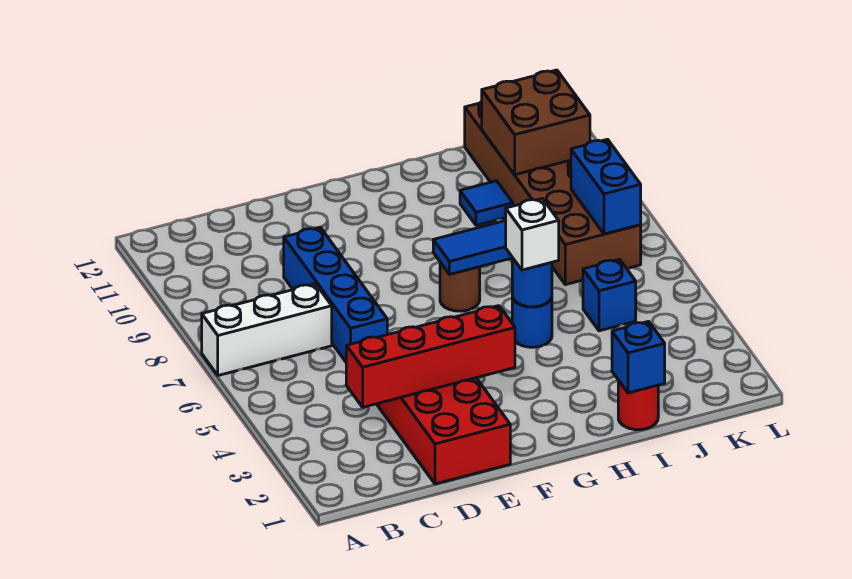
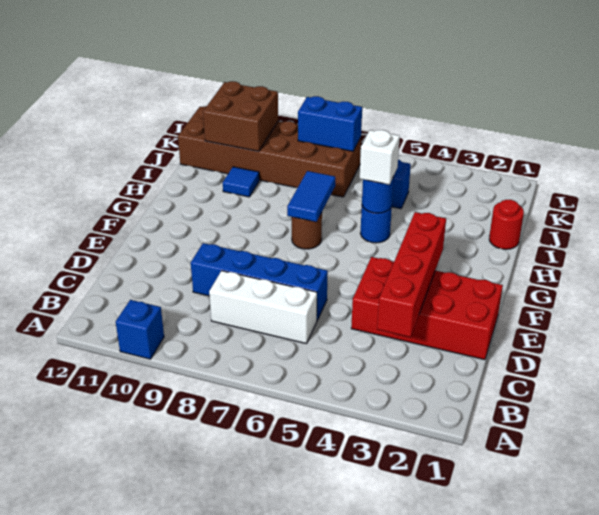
white 1x3 brick [202,284,332,376] -> white 1x3 brick turned to [209,271,317,344]
blue 1x1 brick [612,321,665,393] -> blue 1x1 brick moved to [116,300,164,359]

